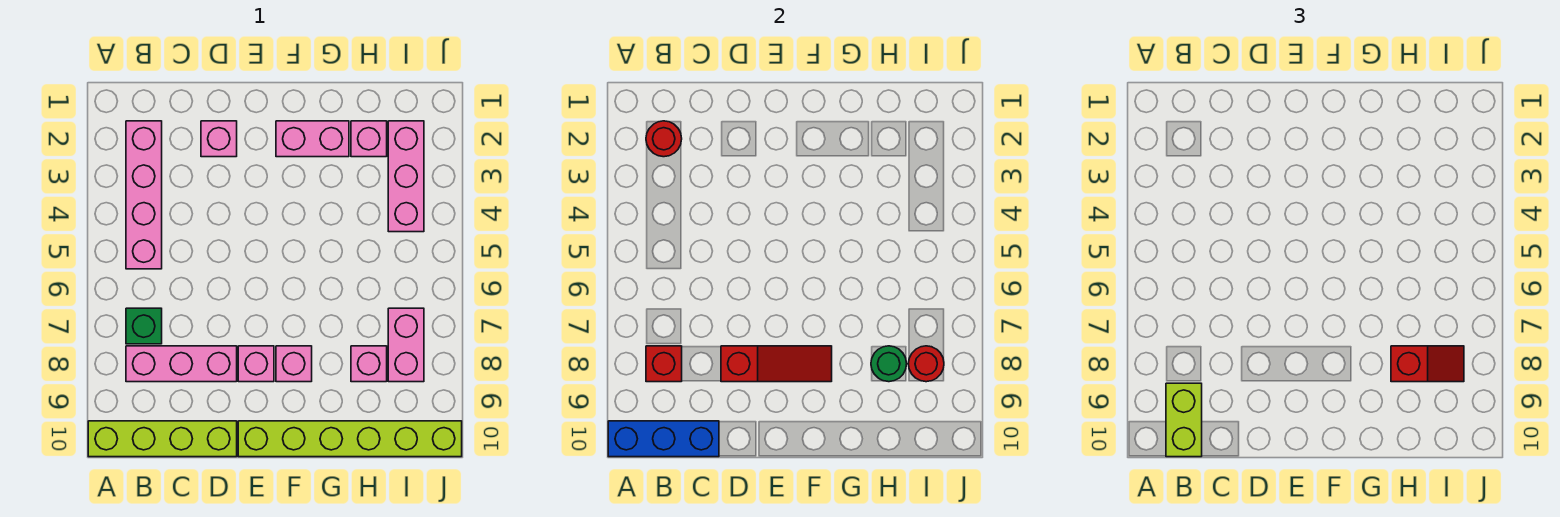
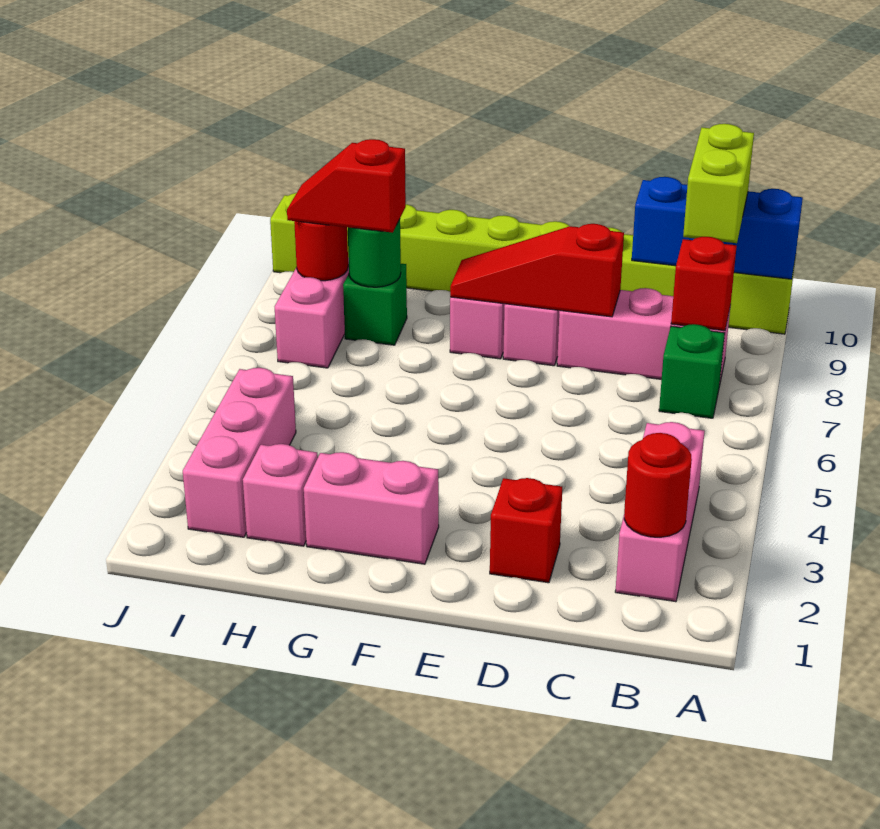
pink 1x4 brick [126,121,162,269] -> pink 1x3 brick [615,422,705,602]
pink 1x1 brick [201,121,237,157] -> red 1x1 brick [490,478,562,583]
pink 1x1 brick [351,346,387,382] -> green 1x1 brick [343,264,407,345]

